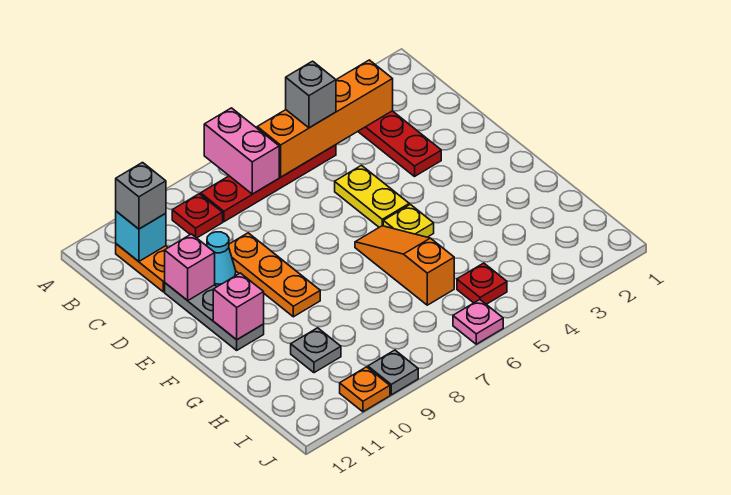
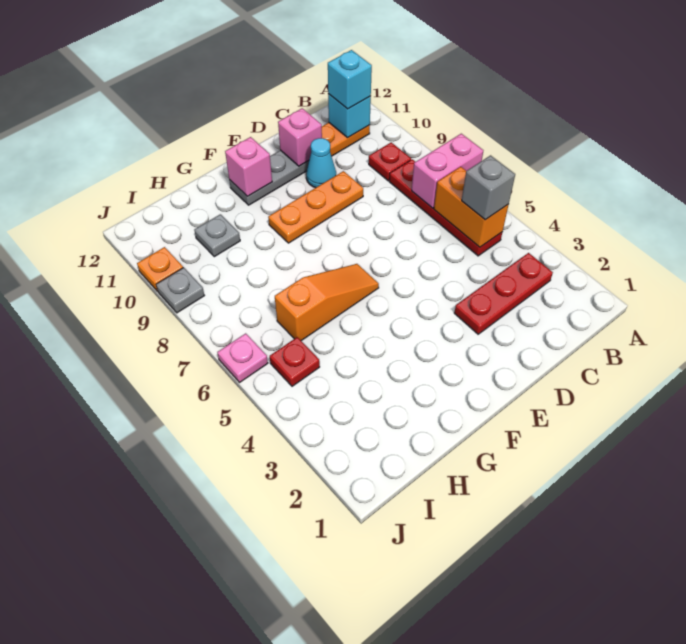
orange 1x4 brick [257,60,393,177] -> orange 1x2 brick [434,167,509,247]
grey 1x1 brick [116,163,166,229] -> cyan 1x1 brick [328,50,372,109]
yellow 1x2 plate [335,165,409,227] -> none
yellow 1x1 plate [383,205,434,237] -> none

